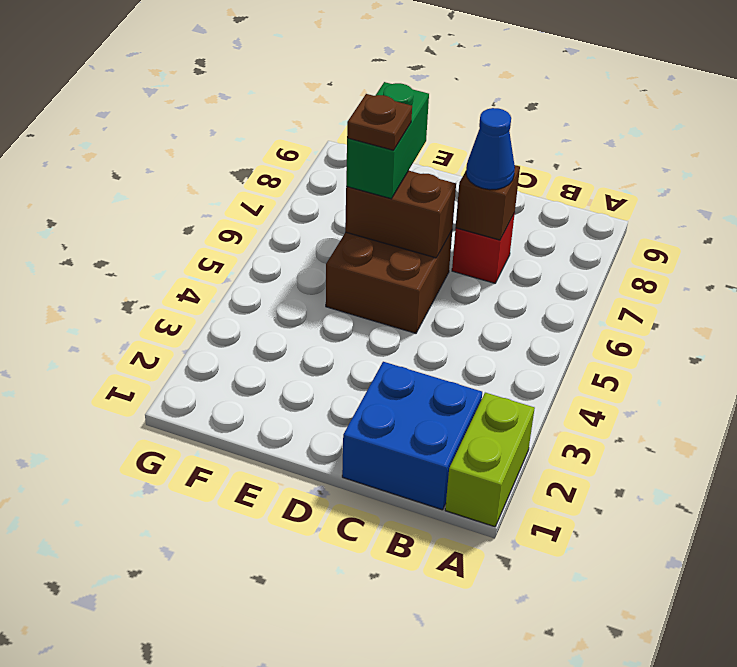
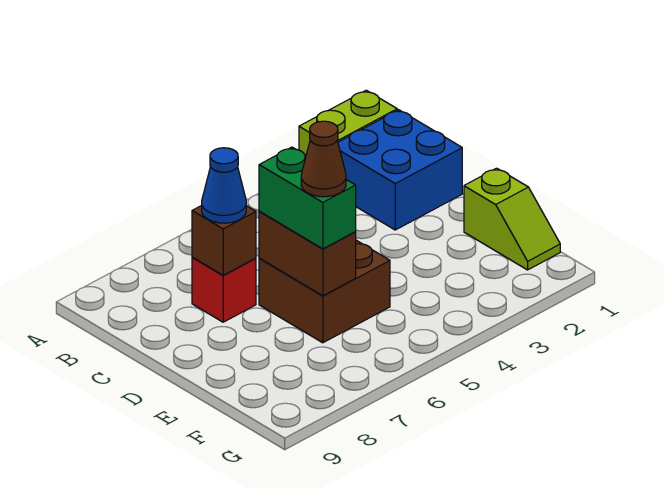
none -> lime 1x2 slope [464,168,560,270]
green 1x2 brick [346,82,429,199] -> green 1x2 brick turned to [259,147,356,249]
brown 1x1 plate [347,94,412,150] -> brown 1x1 cone [301,121,346,197]

